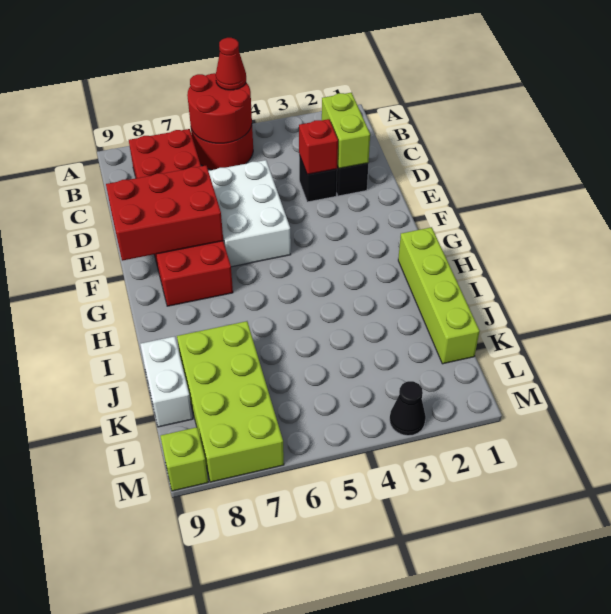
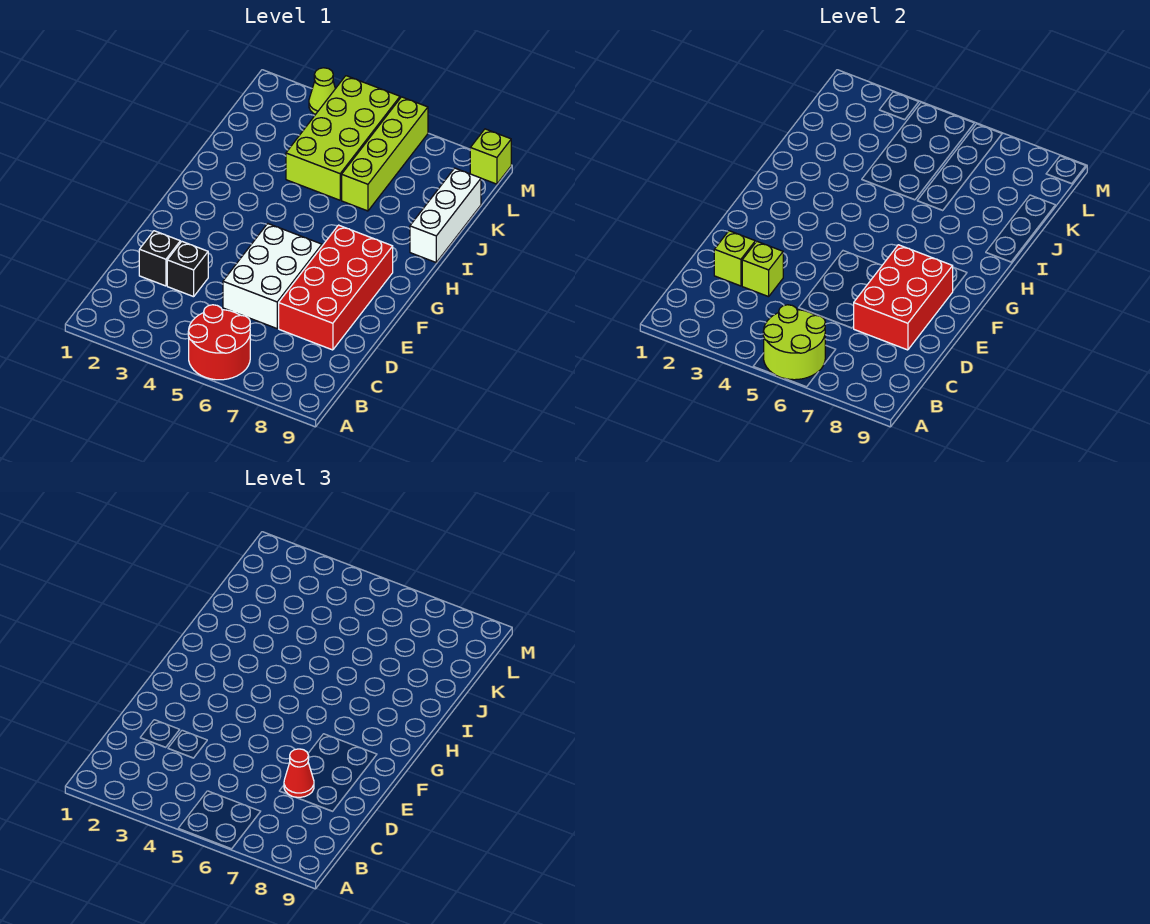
red 2x2 round brick [187,73,252,143] -> lime 2x2 round brick [763,305,825,380]
red 1x1 cone [216,38,246,90] -> red 1x1 cone moved to [284,749,314,798]
red 2x6 brick [129,129,233,306] -> red 2x4 brick [279,225,393,350]
lime 1x2 brick [322,93,370,168] -> lime 1x1 brick [714,231,755,286]
red 1x1 brick [299,119,338,174] -> lime 1x1 brick [742,242,783,297]
red 2x3 brick [106,166,223,261] -> red 2x3 brick turned to [854,245,953,350]
lime 1x4 brick [398,227,480,364] -> lime 1x4 brick moved to [342,97,428,211]
lime 2x4 brick [177,321,284,482] -> lime 2x4 brick moved to [286,76,400,200]
white 1x2 brick [140,336,193,427] -> white 1x3 brick [410,168,481,262]
black 1x1 cone [389,381,426,436] -> lime 1x1 cone [309,68,335,115]

